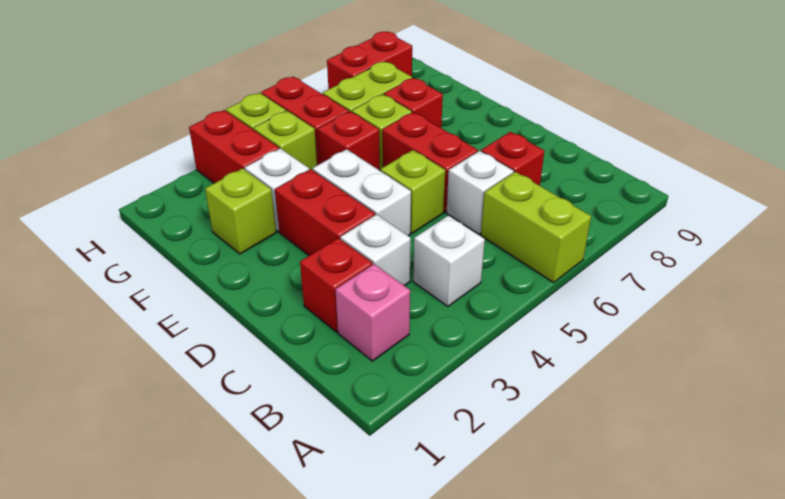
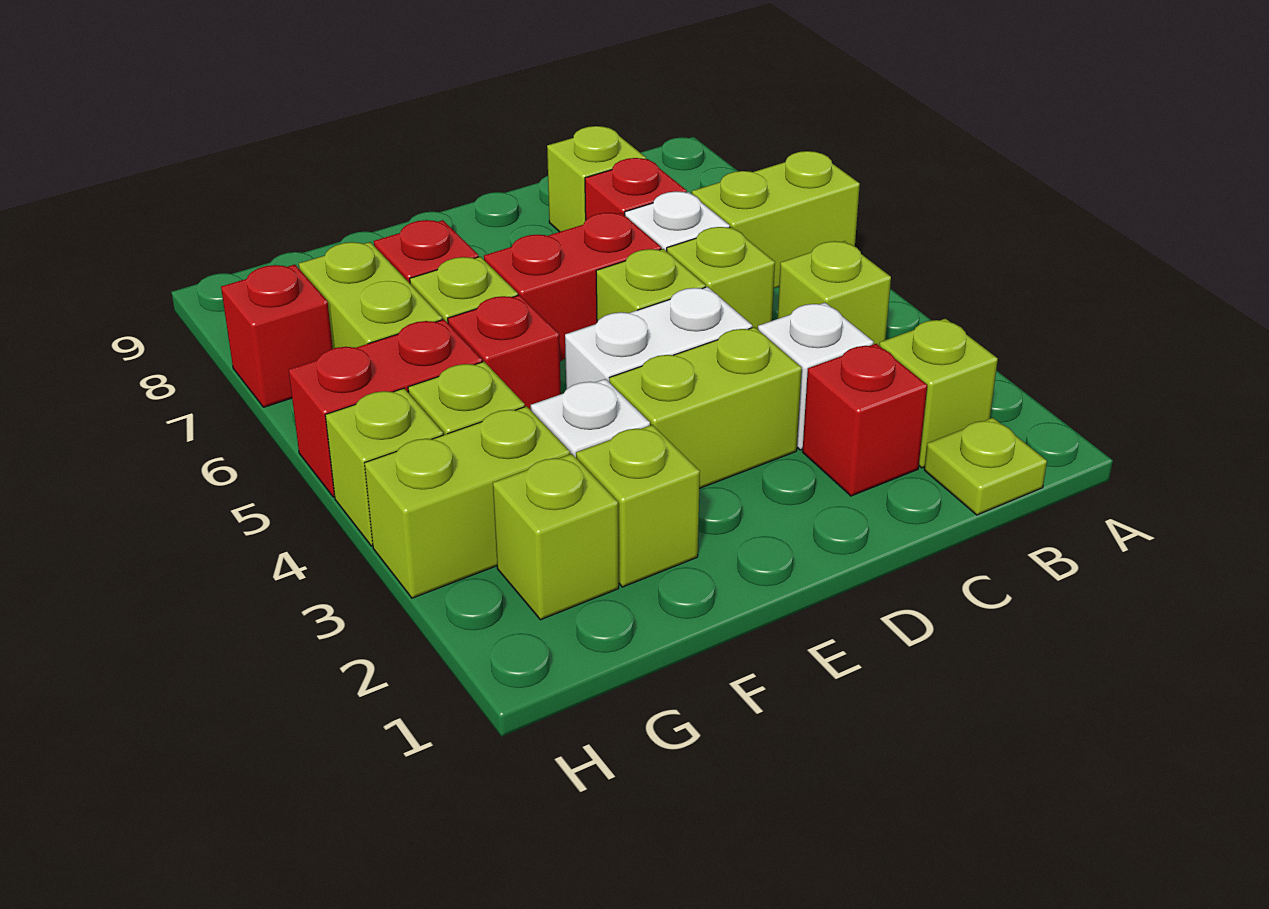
none -> lime 1x1 plate [924,418,1047,515]
pink 1x1 brick [336,264,410,361] -> lime 1x1 brick [879,319,998,468]
white 1x1 brick [413,215,485,307] -> lime 1x1 brick [778,241,891,345]
none -> lime 1x1 brick [667,227,775,329]
none -> lime 1x1 brick [547,126,646,232]
red 1x2 brick [275,169,375,256] -> lime 1x2 brick [609,327,802,489]
none -> lime 1x1 brick [493,454,619,620]
red 1x2 brick [189,110,279,183] -> lime 1x2 brick [365,406,570,598]
red 1x2 brick [327,32,412,89] -> red 1x1 brick [221,265,333,407]

